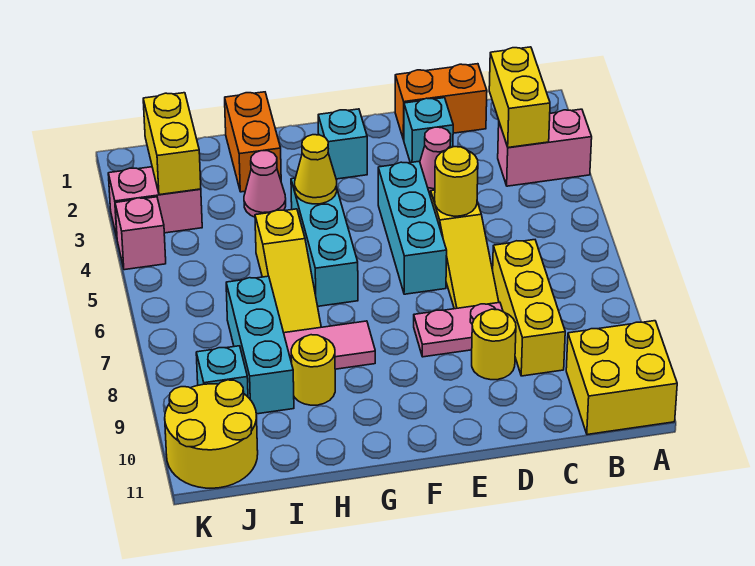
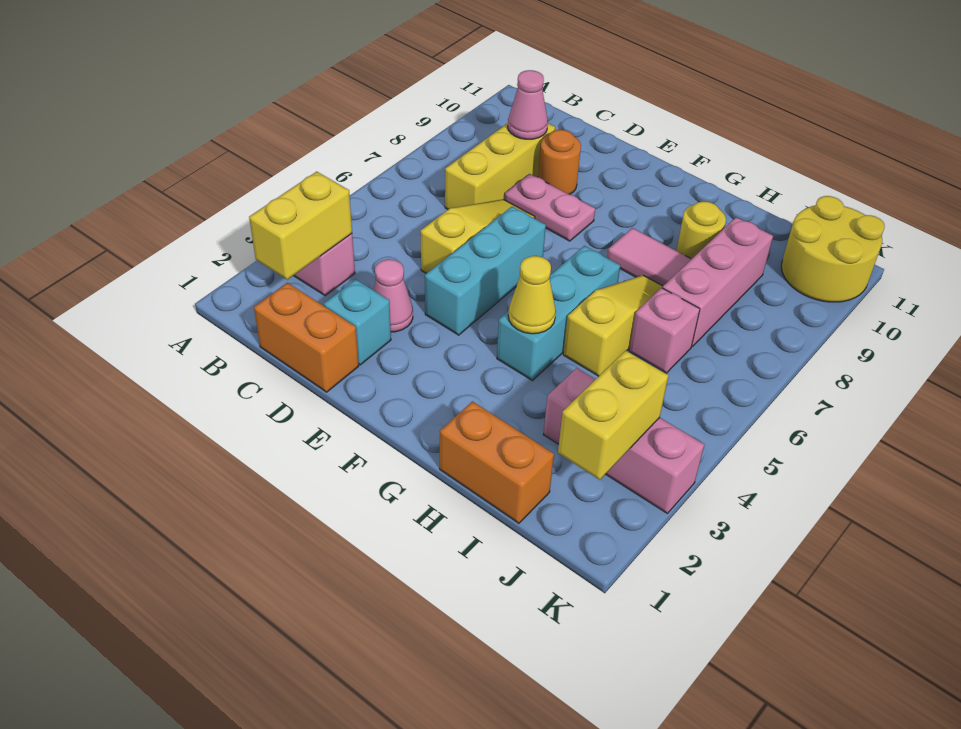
yellow 2x2 brick [566,321,677,435] -> none
yellow 1x1 round brick [435,147,478,216] -> none
yellow 1x1 round brick [472,309,516,380] -> orange 1x1 round brick [538,130,581,194]
cyan 1x1 brick [318,109,367,179] -> none
orange 1x2 brick [225,92,281,192] -> orange 1x2 brick turned to [440,402,554,523]
pink 1x1 cone [244,151,286,217] -> pink 1x1 cone moved to [508,70,548,139]
cyan 1x3 brick [226,276,294,414] -> pink 1x3 brick [663,217,773,346]
pink 1x2 brick [108,167,202,237] -> pink 1x3 brick [543,368,705,513]
cyan 1x1 brick [196,346,248,397] -> none
pink 1x1 brick [115,197,166,270] -> pink 1x1 brick moved to [629,288,700,373]

